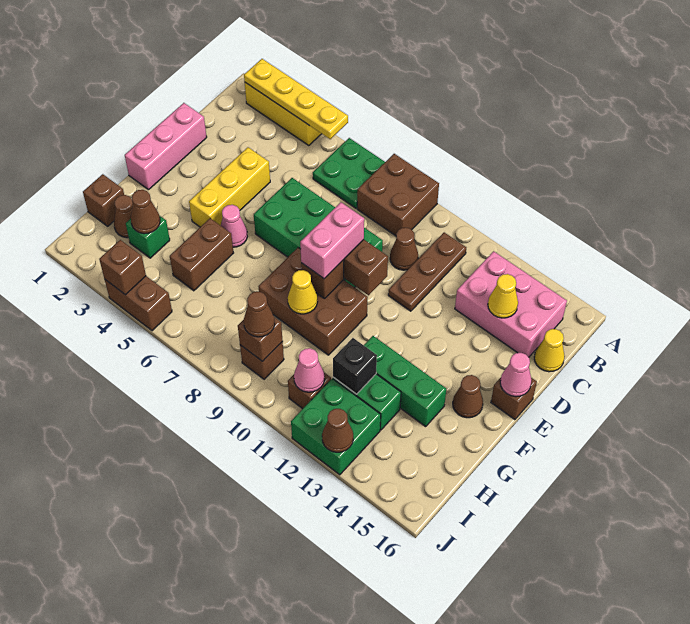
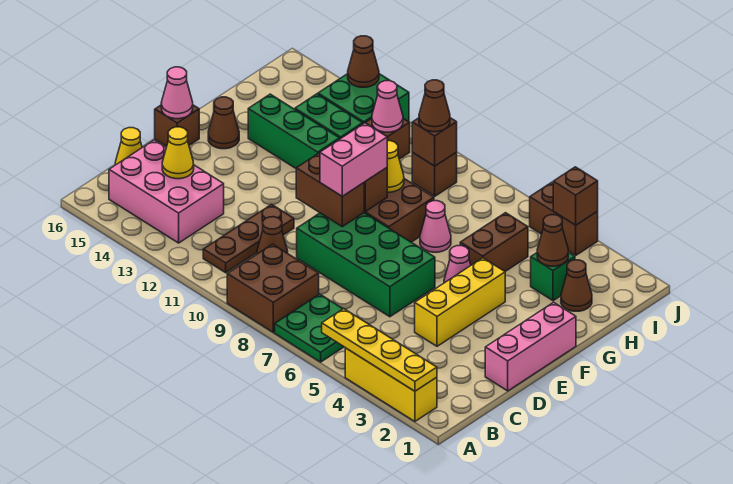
none -> pink 1x1 cone [420,201,451,252]
brown 1x1 brick [83,174,124,226] -> none
black 1x1 brick [333,338,377,394] -> none

